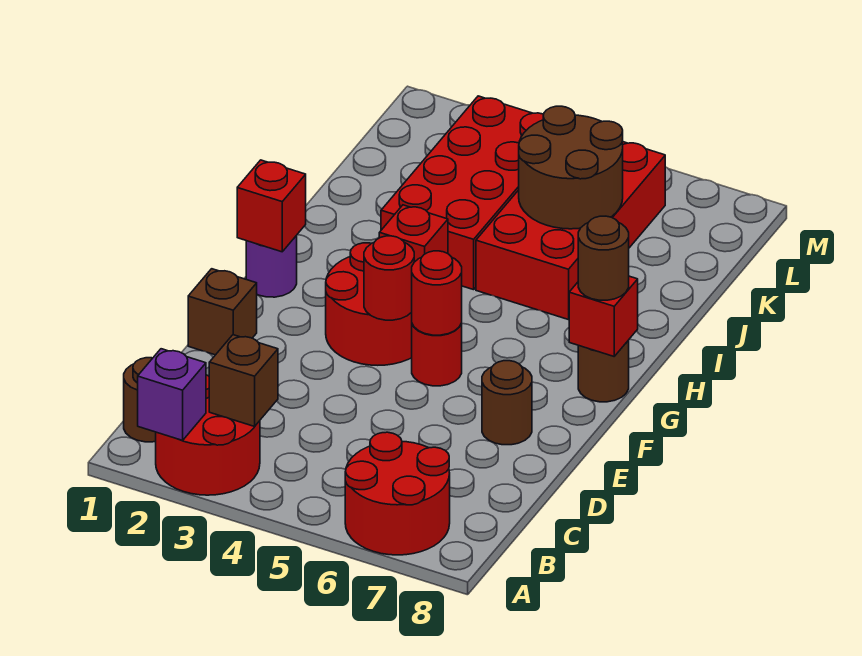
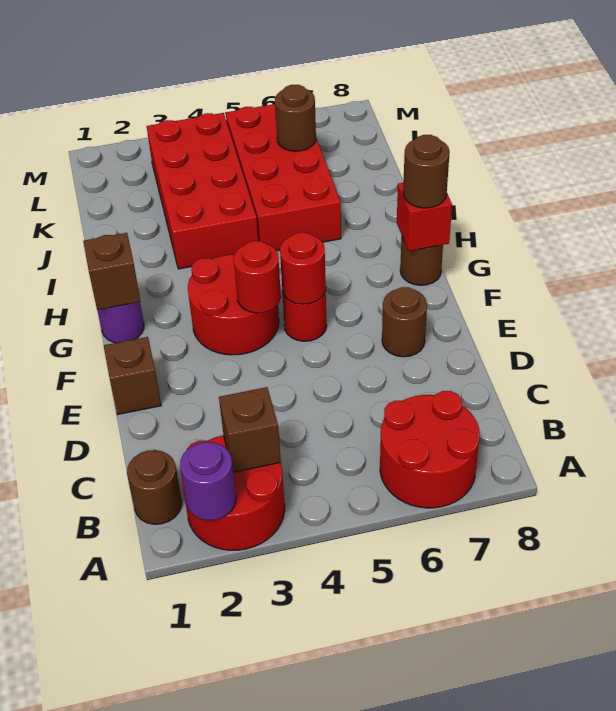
purple 1x1 brick [138,349,206,440] -> purple 1x1 round brick [180,442,236,520]
red 1x1 brick [237,160,306,252] -> brown 1x1 brick [83,233,140,310]
red 1x1 brick [379,205,448,262] -> none
brown 2x2 round brick [519,106,623,229] -> brown 1x1 round brick [275,85,316,151]

